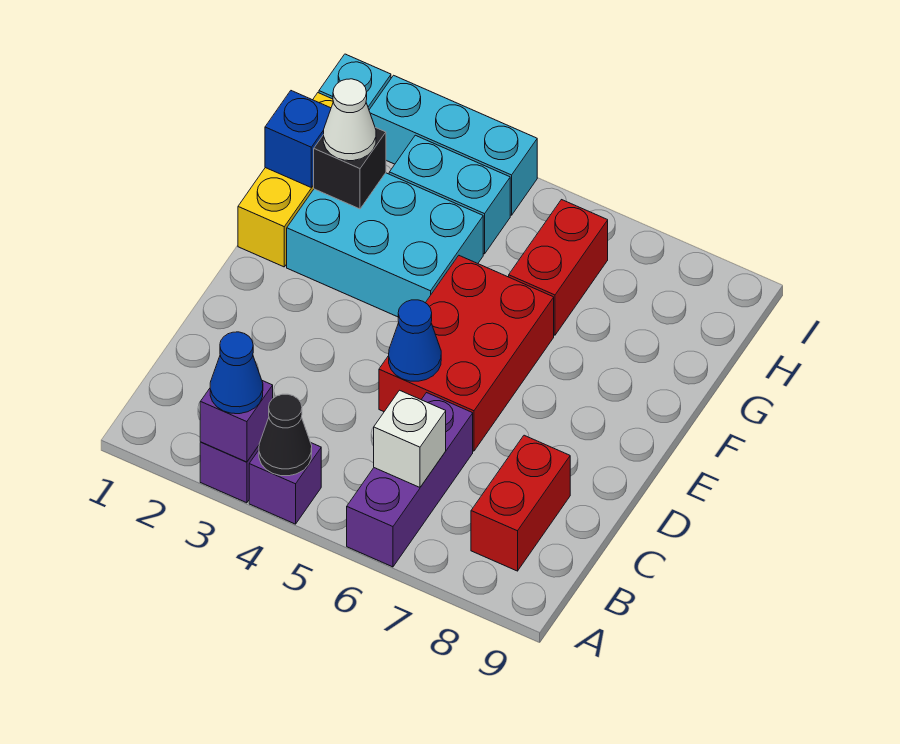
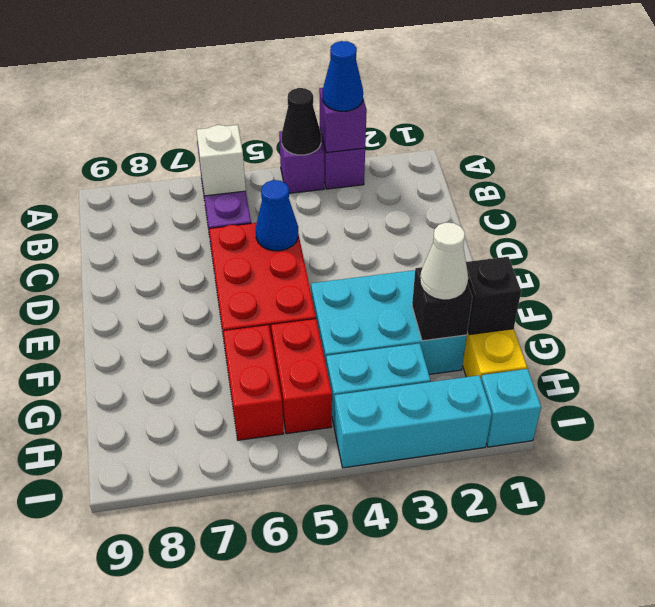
red 1x2 brick [471,435,570,571] -> red 1x2 brick moved to [271,319,332,434]
blue 1x1 brick [265,91,331,188] -> black 1x1 brick [466,257,521,335]

